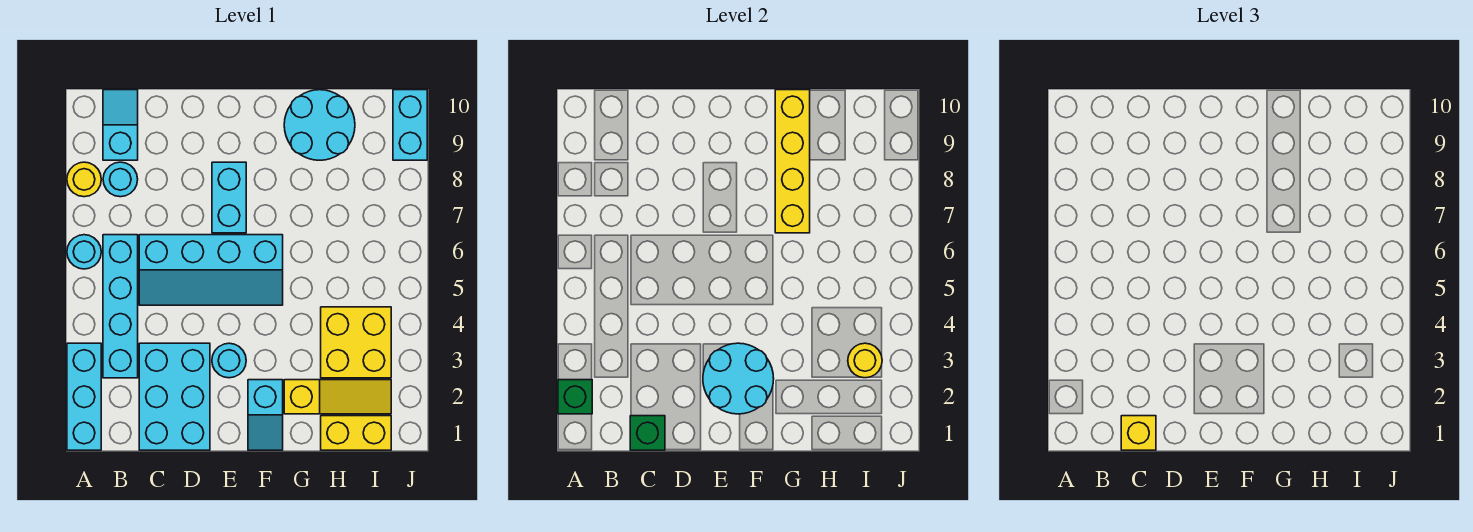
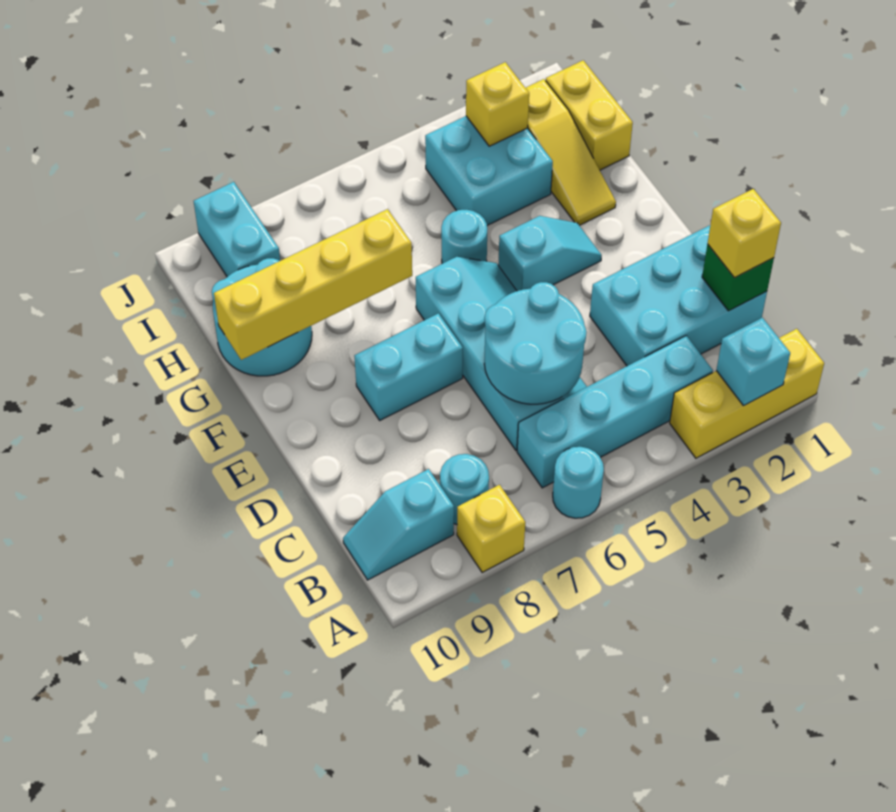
cyan 1x3 brick [67,343,101,450] -> yellow 1x3 brick [670,329,824,458]
green 1x1 brick [558,380,592,414] -> cyan 1x1 brick [716,318,790,406]
yellow 1x1 round brick [67,162,101,197] -> yellow 1x1 brick [457,485,525,572]
cyan 2x2 round brick [703,343,774,414] -> cyan 2x2 round brick moved to [484,282,587,404]
cyan 1x1 round brick [212,343,246,378] -> cyan 1x1 round brick moved to [441,210,487,264]
cyan 1x2 slope [248,380,283,450] -> cyan 1x2 slope moved to [498,216,602,291]
yellow 1x3 slope [284,380,391,414] -> yellow 1x3 slope turned to [526,79,616,225]
yellow 2x2 brick [321,307,391,378] -> cyan 2x2 brick [425,116,553,225]
yellow 1x1 round brick [848,343,882,378] -> yellow 1x1 brick [466,62,529,146]
cyan 1x2 brick [393,90,427,160] -> cyan 1x2 brick turned to [194,182,280,277]

